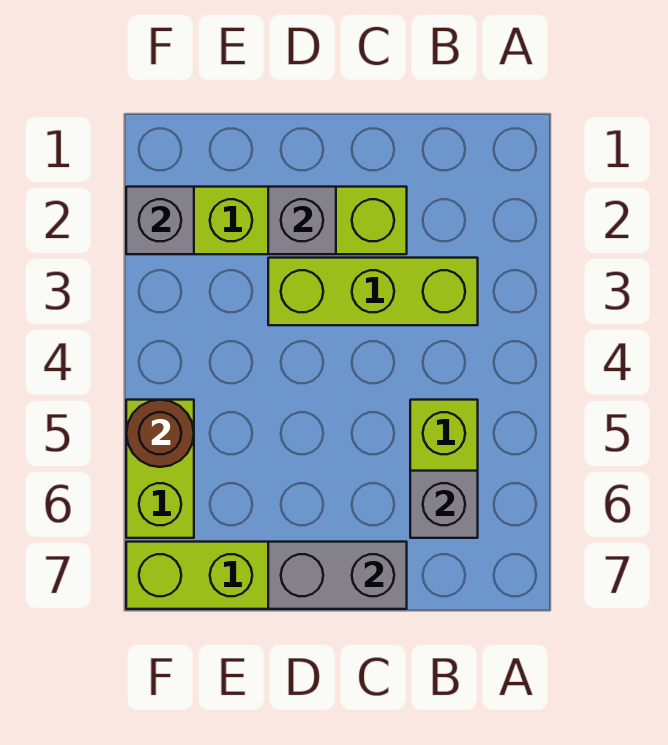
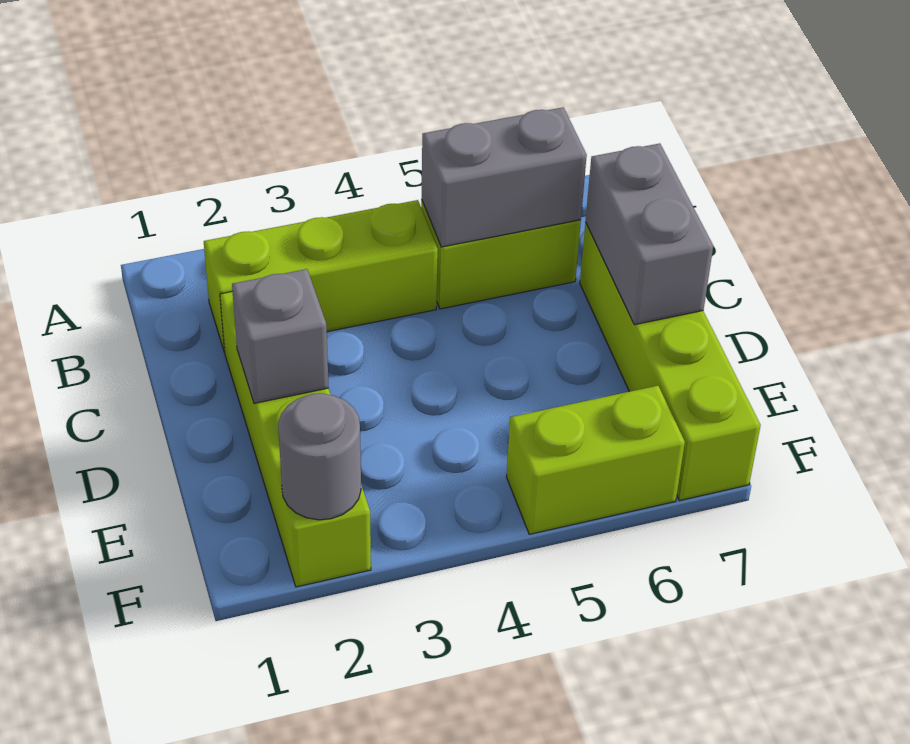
lime 1x3 brick [268,258,478,325] -> lime 1x3 brick turned to [204,200,438,352]
grey 1x1 brick [410,471,478,538] -> grey 1x2 brick [421,107,587,247]
grey 1x1 brick [126,187,194,254] -> grey 1x1 round brick [278,393,361,520]
brown 1x1 round brick [126,400,194,467] -> none

